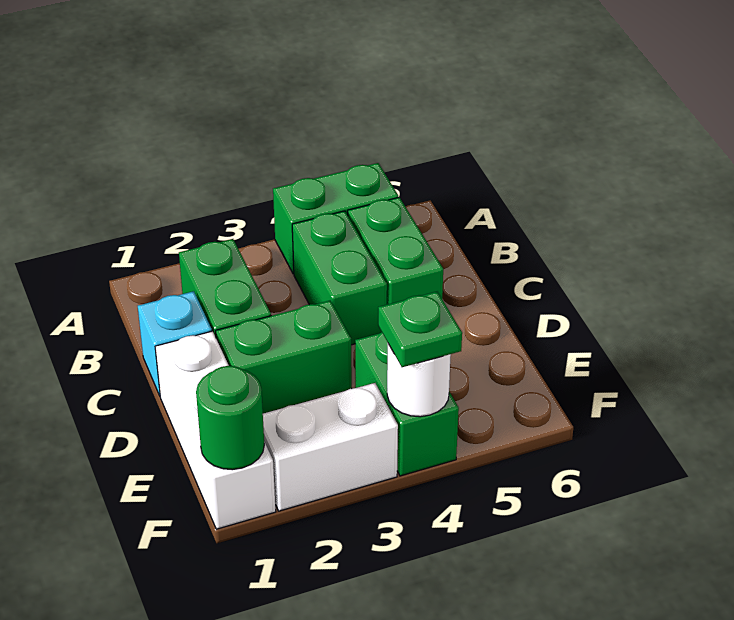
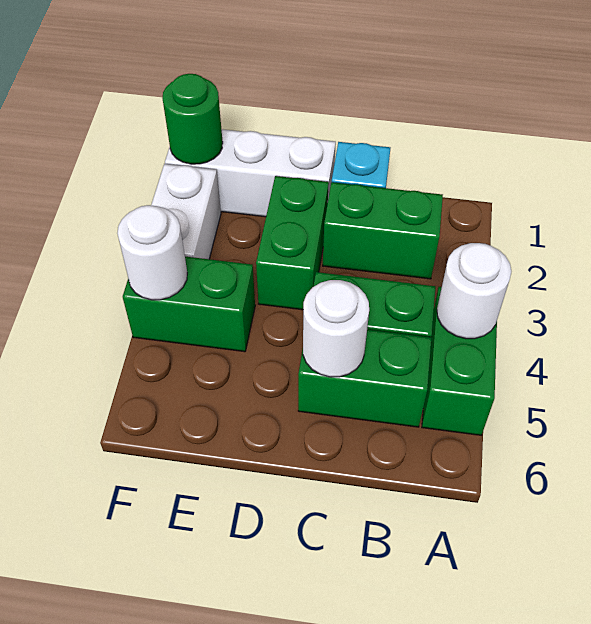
none -> white 1x1 round brick [437,243,511,339]
none -> white 1x1 round brick [303,280,369,377]
green 1x1 plate [378,292,462,367] -> none

